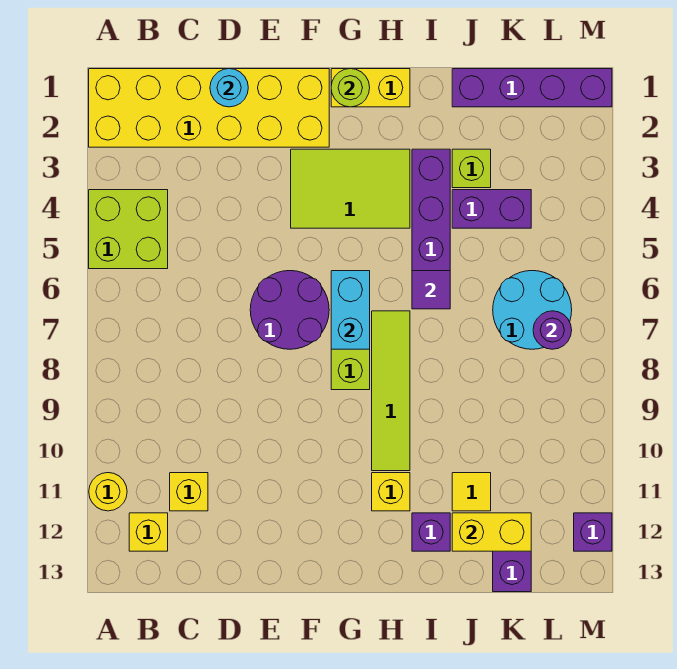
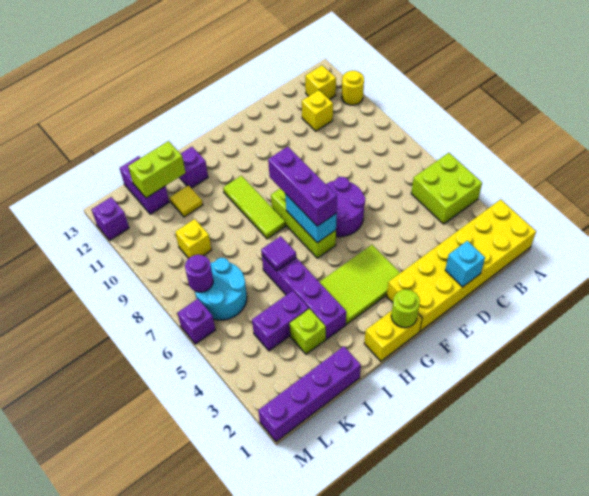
cyan 1x1 round brick [210,69,248,107] -> cyan 1x1 brick [445,241,485,287]
none -> purple 1x3 brick [268,147,337,226]
lime 1x4 tile [372,311,410,471] -> lime 1x3 tile [223,176,285,239]
yellow 1x1 brick [372,473,410,511] -> yellow 1x1 brick moved to [175,219,212,258]
yellow 1x2 brick [452,513,531,551] -> lime 1x2 brick [128,141,186,198]
none -> purple 1x1 brick [177,299,215,344]

